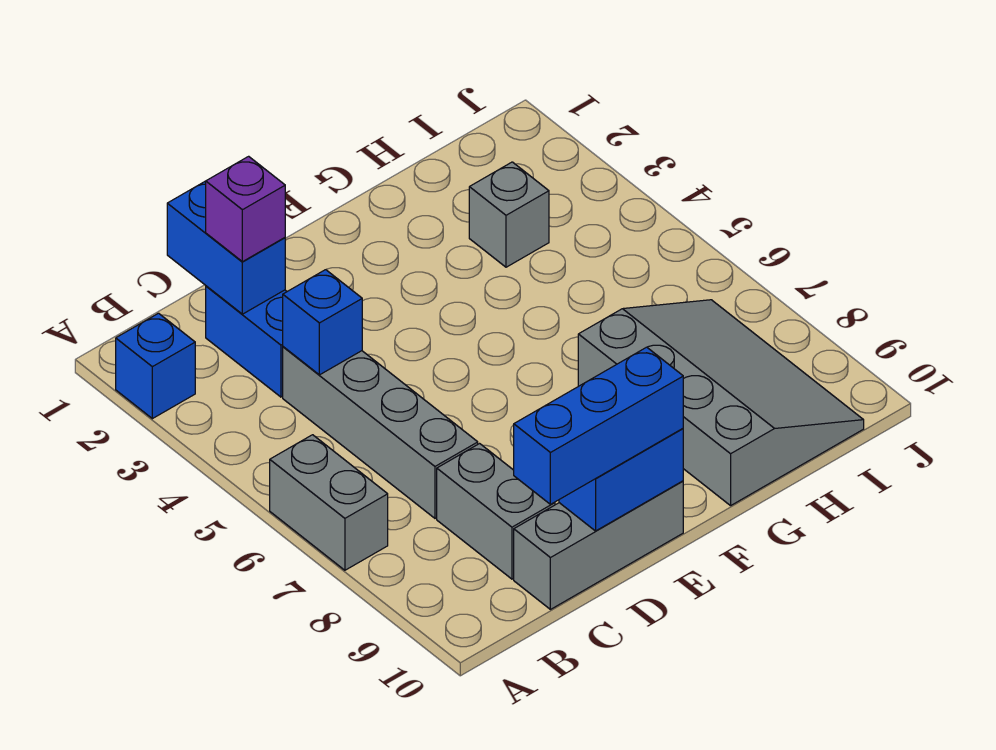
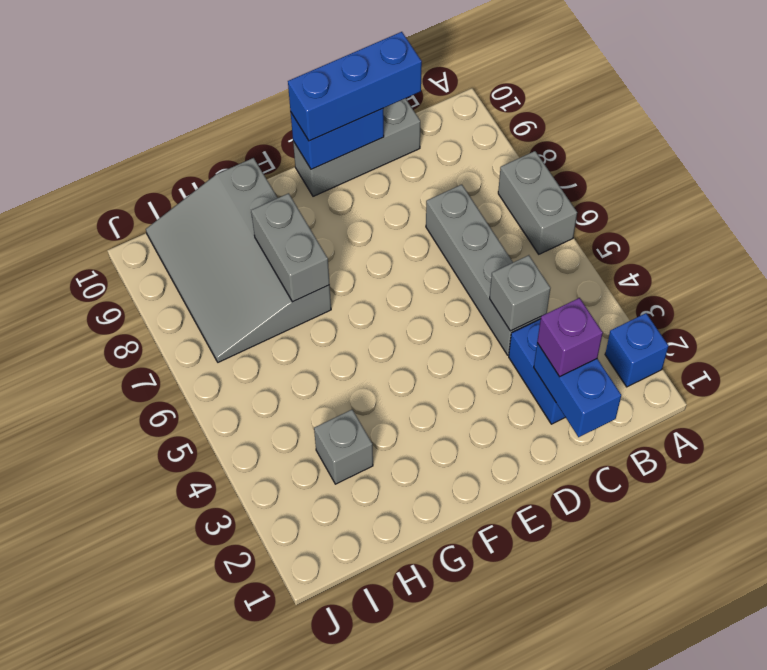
blue 1x1 brick [283,270,362,375] -> grey 1x1 brick [490,255,550,331]
grey 1x2 brick [437,444,555,579] -> grey 1x2 brick moved to [251,193,330,302]

